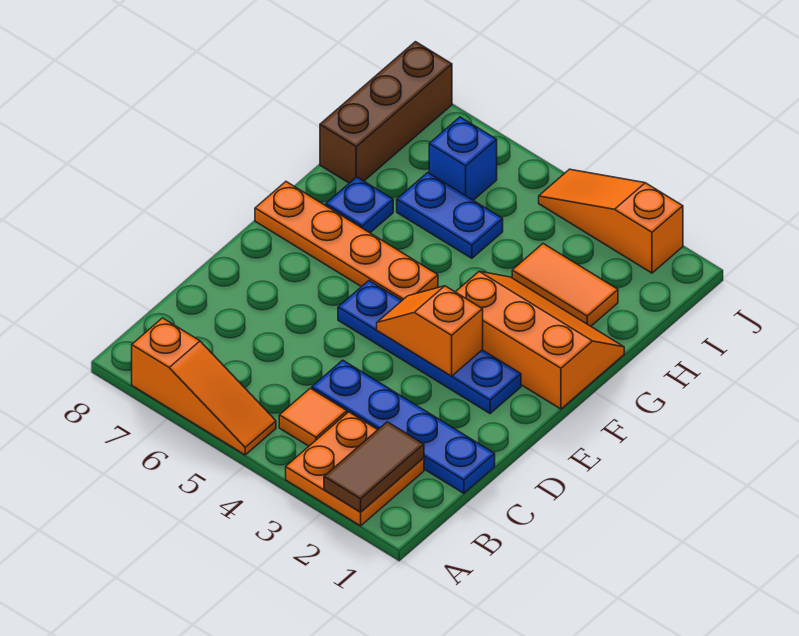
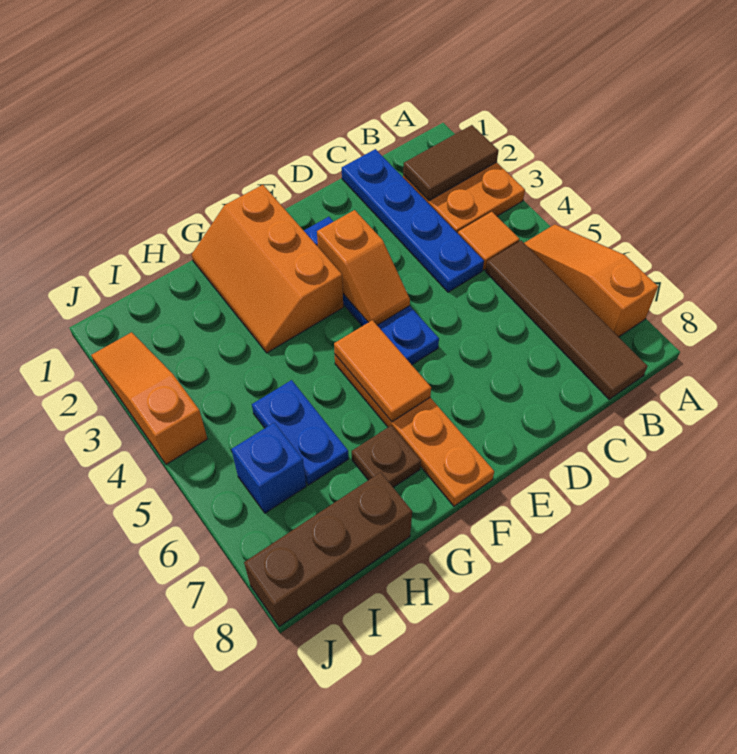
none -> brown 1x4 tile [486,241,647,399]
blue 1x1 plate [326,177,393,233] -> brown 1x1 plate [352,426,421,487]
orange 1x2 tile [512,244,618,326] -> orange 1x2 tile moved to [334,320,431,422]
orange 1x3 slope [539,169,683,273] -> orange 1x3 slope turned to [91,332,207,464]

